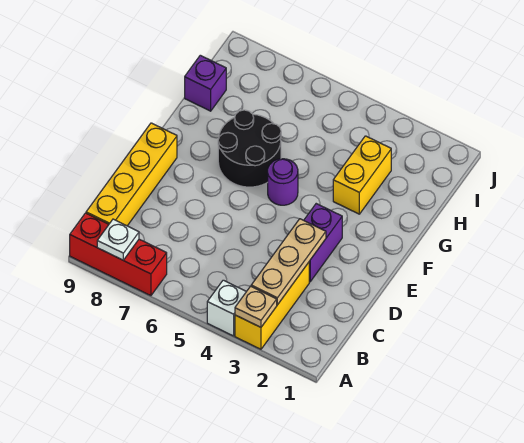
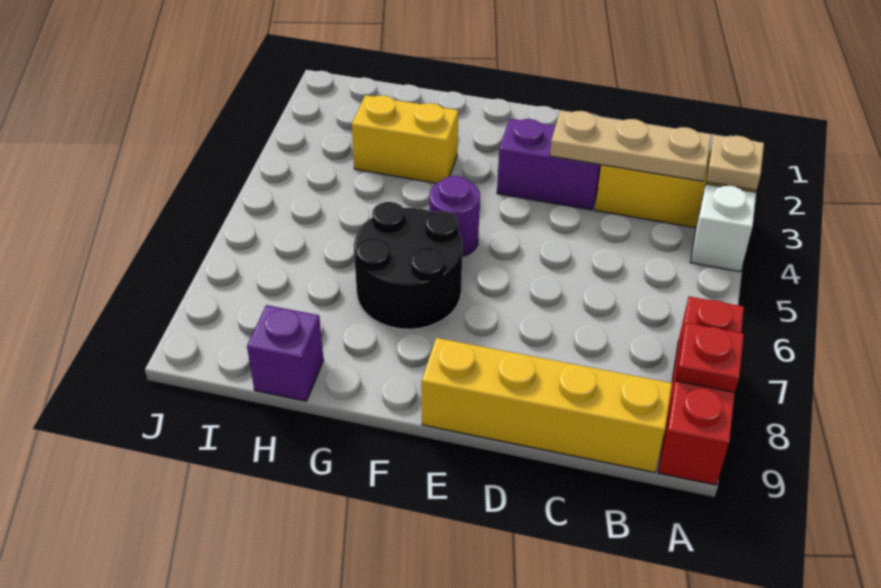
white 1x1 plate [97,219,139,260] -> red 1x1 plate [676,323,744,392]

